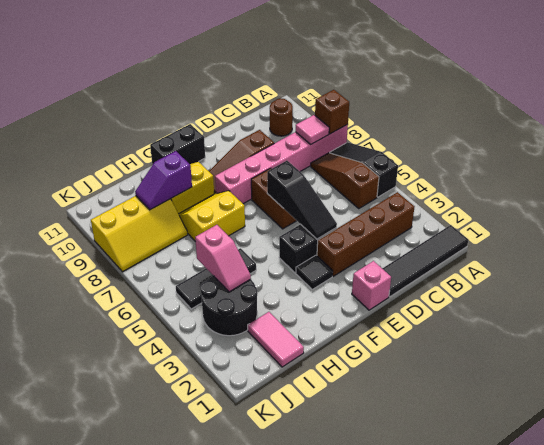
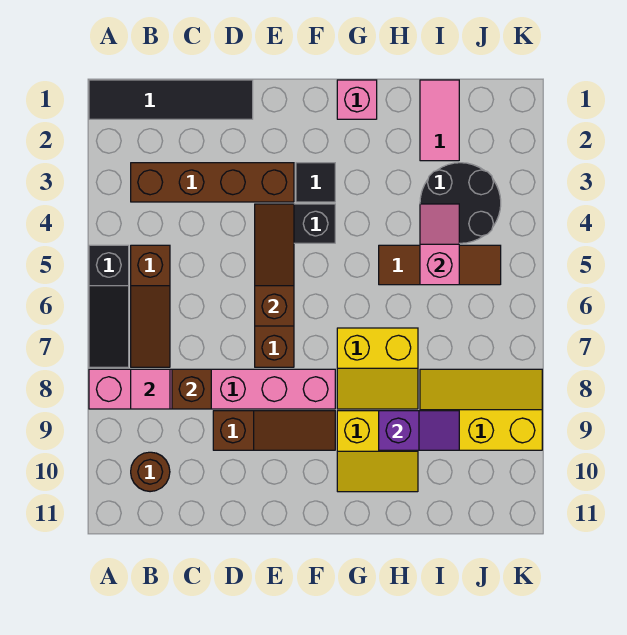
brown 1x1 brick [315,90,349,134] -> brown 1x1 brick moved to [172,369,211,409]
pink 1x1 brick [352,261,391,310] -> pink 1x1 brick moved to [337,80,377,119]
black 1x3 slope [267,161,337,239] -> brown 1x3 slope [255,204,294,326]
black 1x2 brick [150,124,205,165] -> none
black 1x3 tile [176,248,256,309] -> brown 1x3 tile [379,245,501,285]

